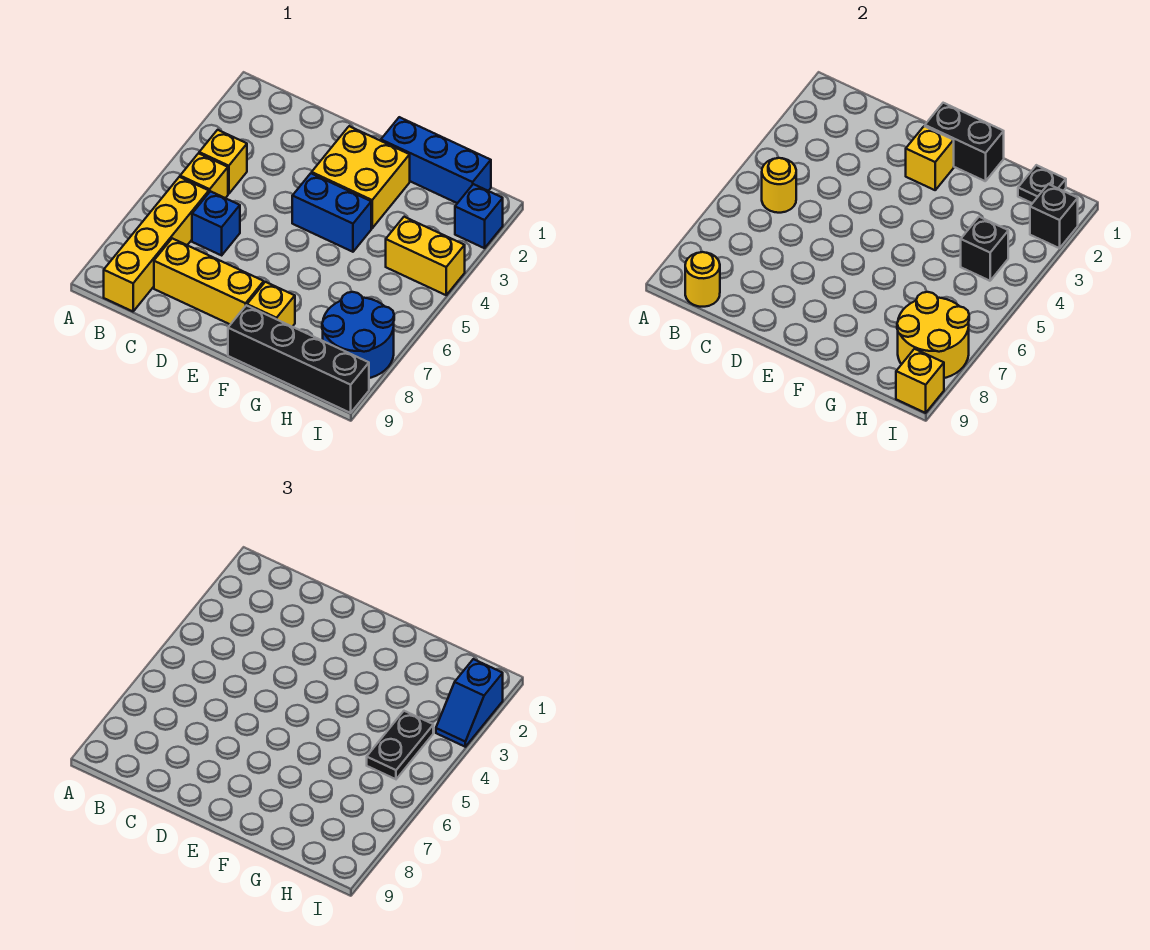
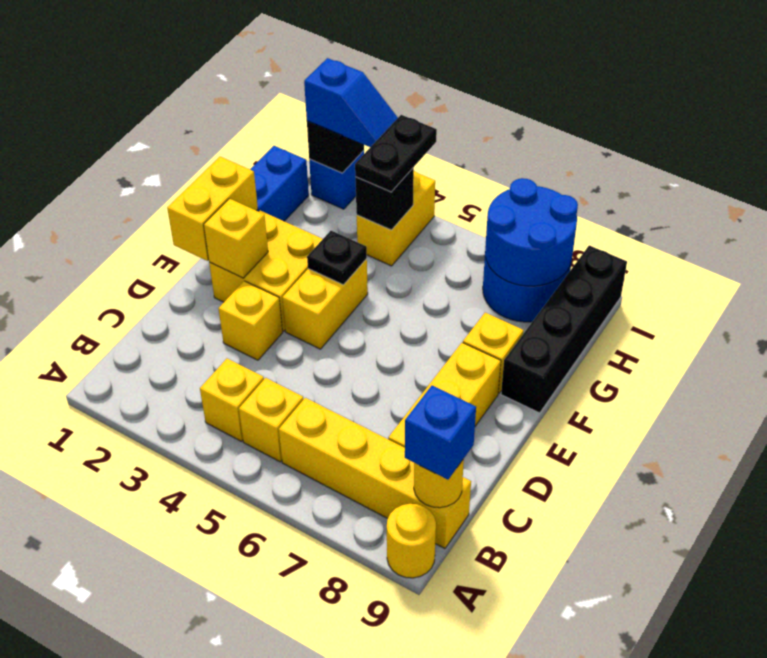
yellow 1x1 round brick [762,158,796,213] -> yellow 1x1 round brick moved to [387,504,436,578]
blue 1x1 brick [192,191,240,255] -> blue 1x1 brick moved to [405,386,476,480]
black 1x2 brick [925,103,1004,181] -> yellow 1x2 brick [167,157,258,261]
blue 1x2 brick [292,173,371,252] -> yellow 1x2 brick [282,259,368,349]
black 1x1 plate [1018,165,1066,203] -> black 1x1 plate moved to [307,231,367,285]
black 1x2 plate [367,711,433,779] -> black 1x2 plate turned to [355,115,437,192]
yellow 2x2 round brick [897,292,969,378] -> blue 2x2 round brick [485,178,578,286]
yellow 1x1 brick [896,349,944,413] -> yellow 1x1 brick moved to [218,281,283,360]

